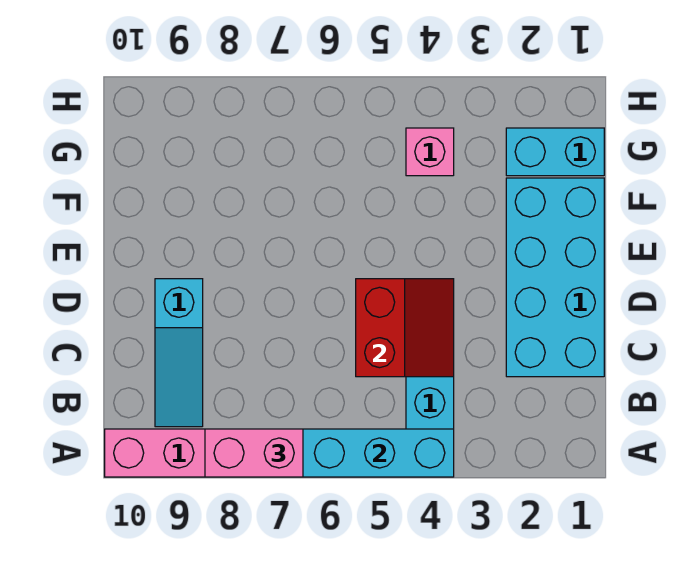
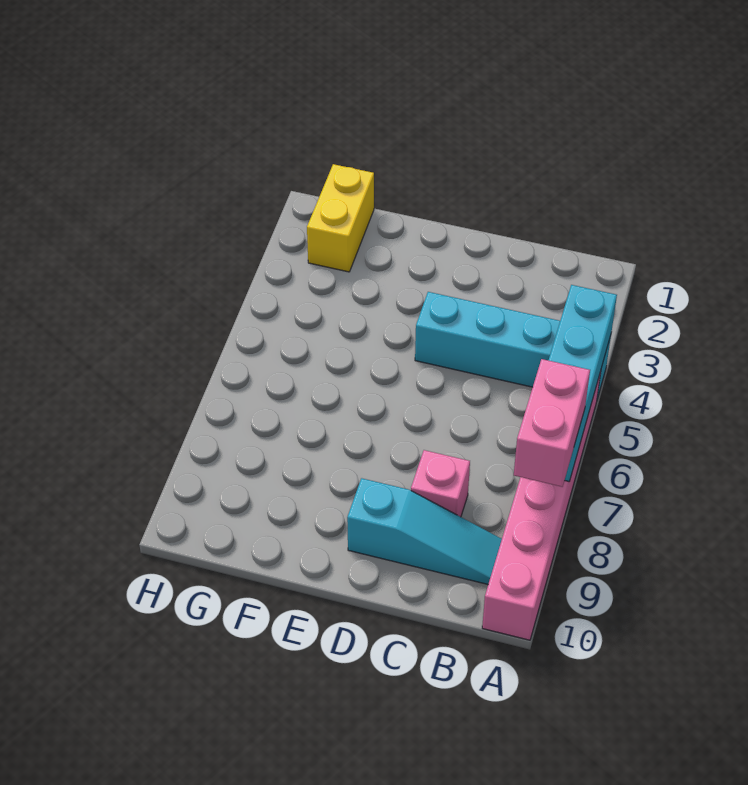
cyan 2x4 brick [506,178,604,377] -> none
red 2x2 slope [356,279,454,377] -> none
cyan 1x2 brick [506,128,604,176] -> yellow 1x2 brick [307,164,374,272]
pink 1x1 brick [406,128,454,176] -> pink 1x1 brick moved to [411,450,470,517]

